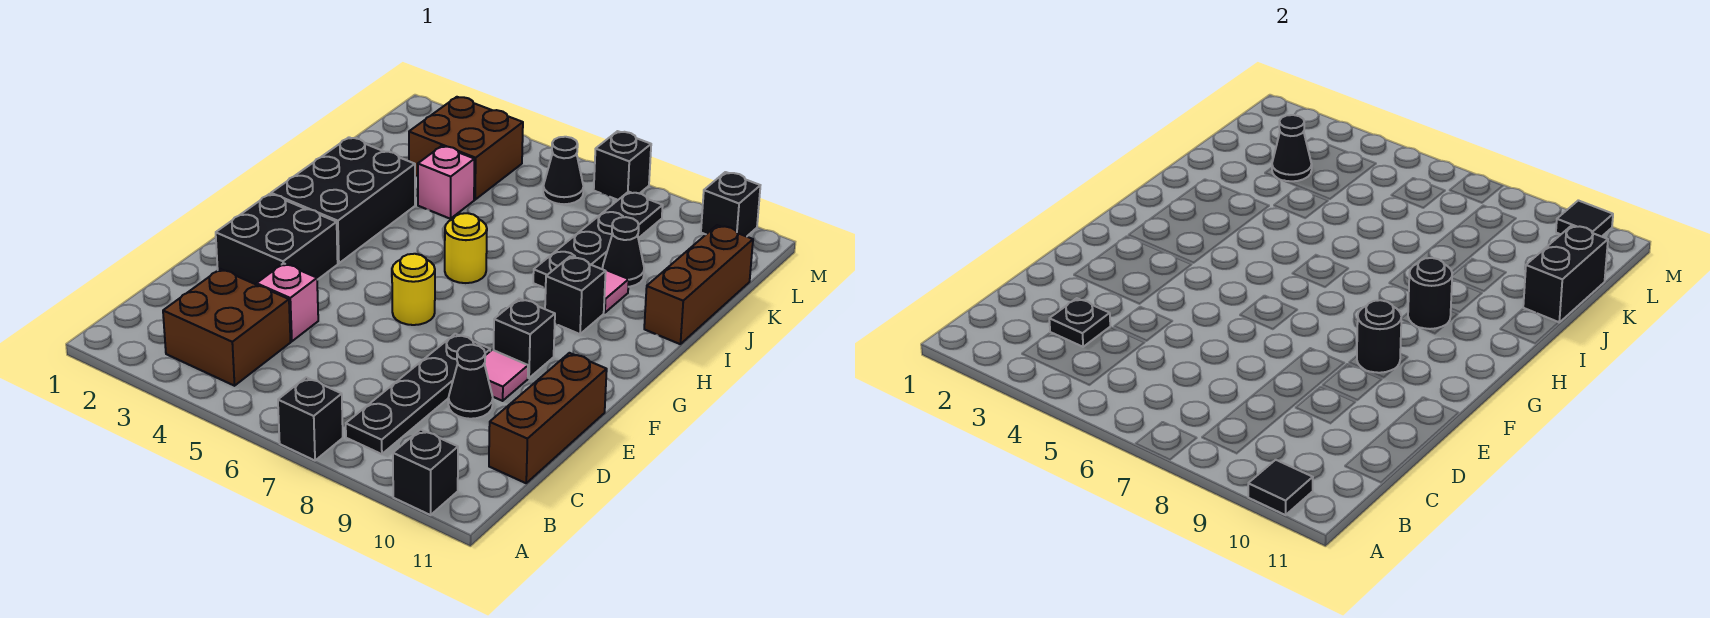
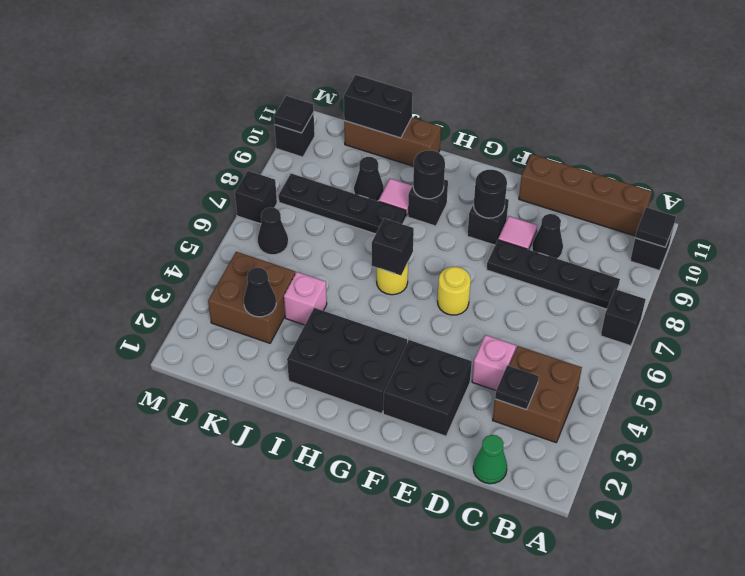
none -> green 1x1 cone [473,435,507,484]
brown 1x3 brick [489,353,607,483] -> brown 1x4 brick [519,154,652,236]
none -> black 1x1 brick [372,218,414,275]

